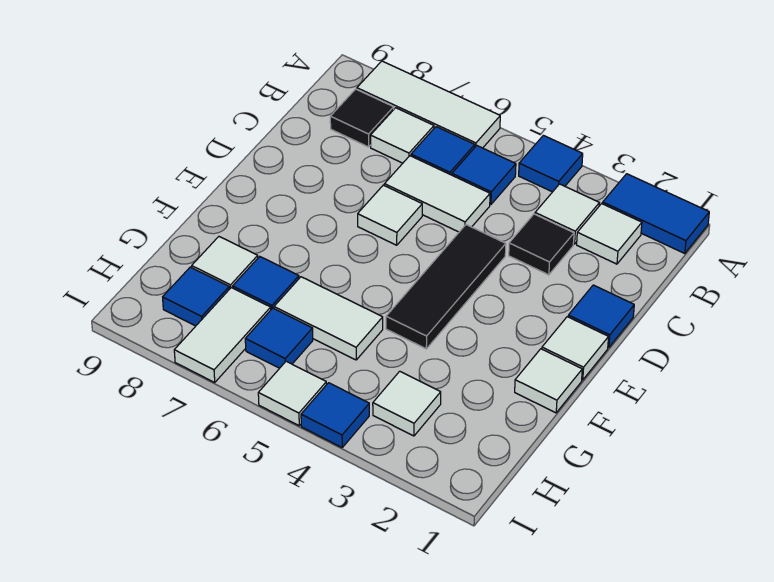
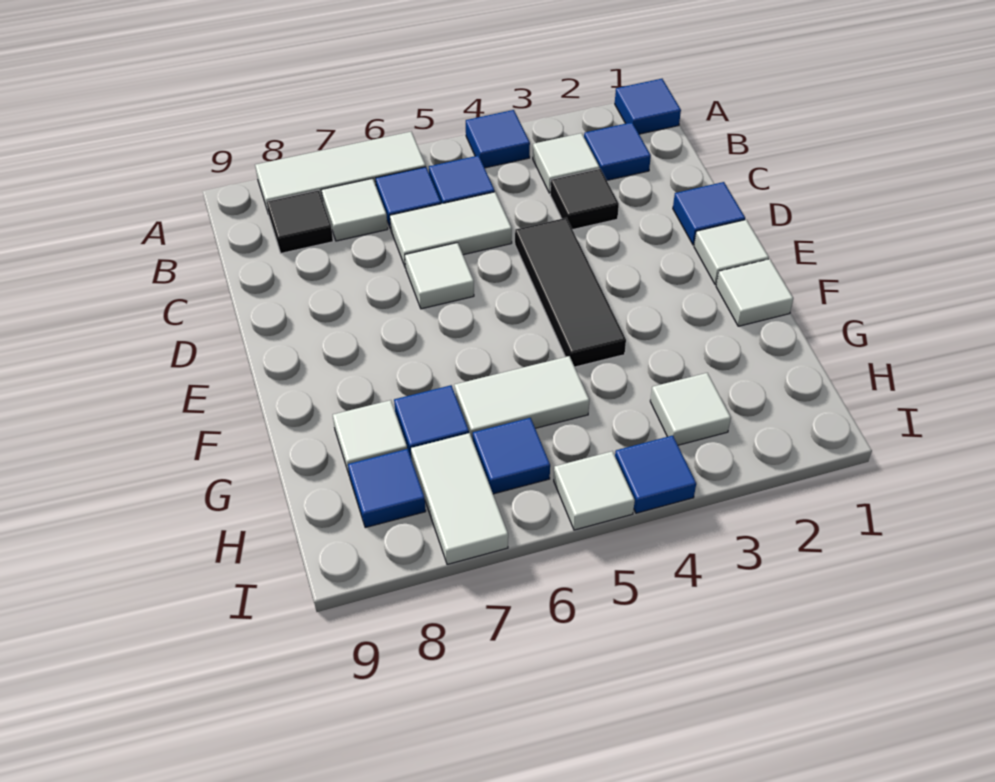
blue 1x2 tile [603,174,709,253] -> blue 1x1 tile [615,79,681,134]
white 1x1 tile [577,204,642,264] -> blue 1x1 tile [584,122,651,180]

